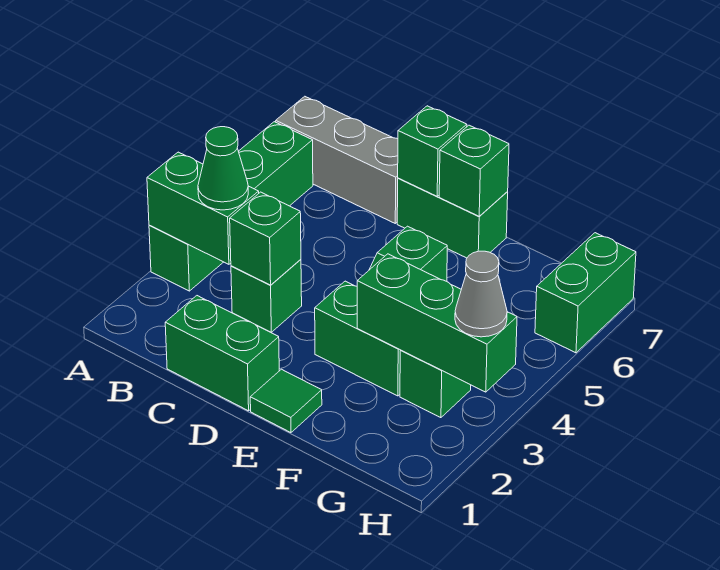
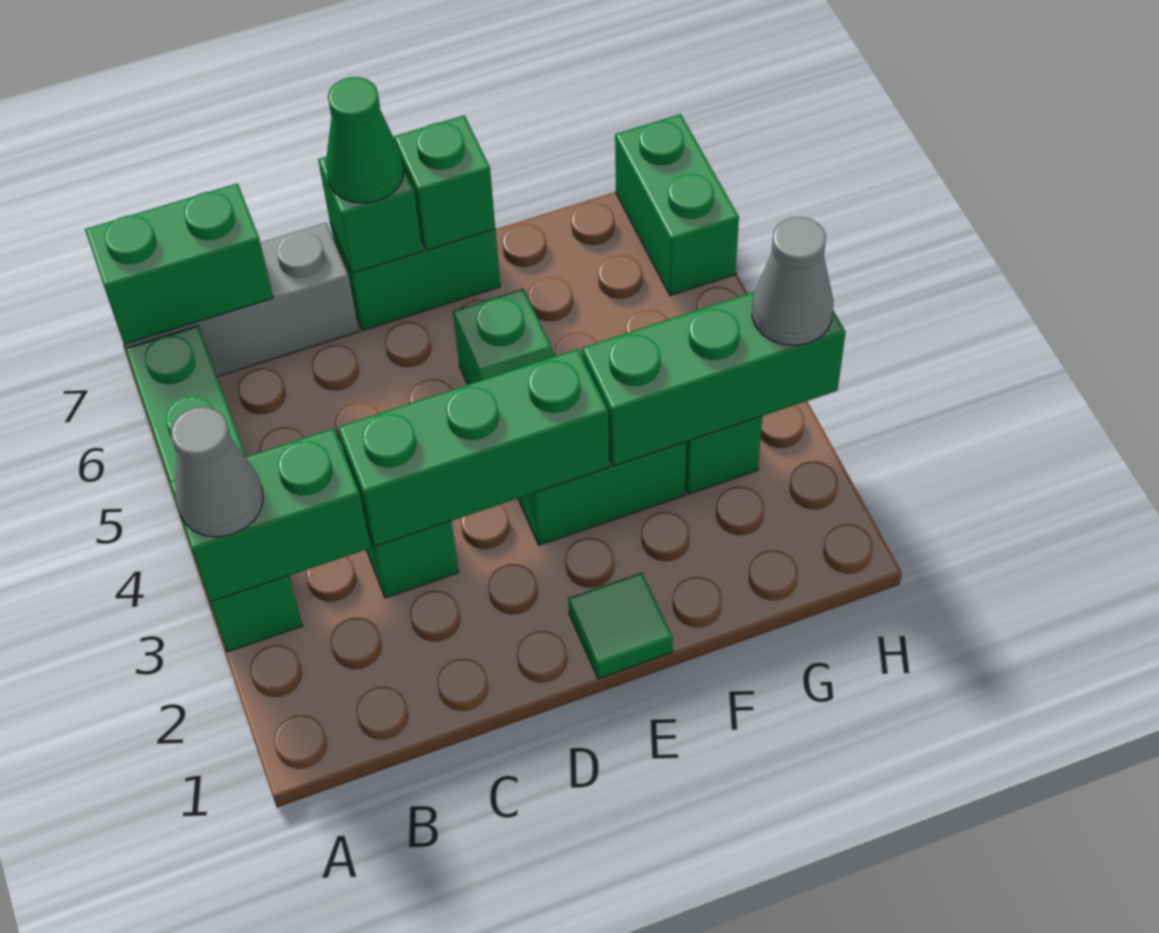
none -> grey 1x1 cone [171,407,263,537]
green 1x1 cone [198,127,248,210] -> green 1x1 cone moved to [326,77,404,203]
green 1x2 brick [165,296,279,411] -> green 1x2 brick moved to [85,183,273,345]
green 1x1 brick [230,192,301,285] -> green 1x3 brick [338,349,609,546]

